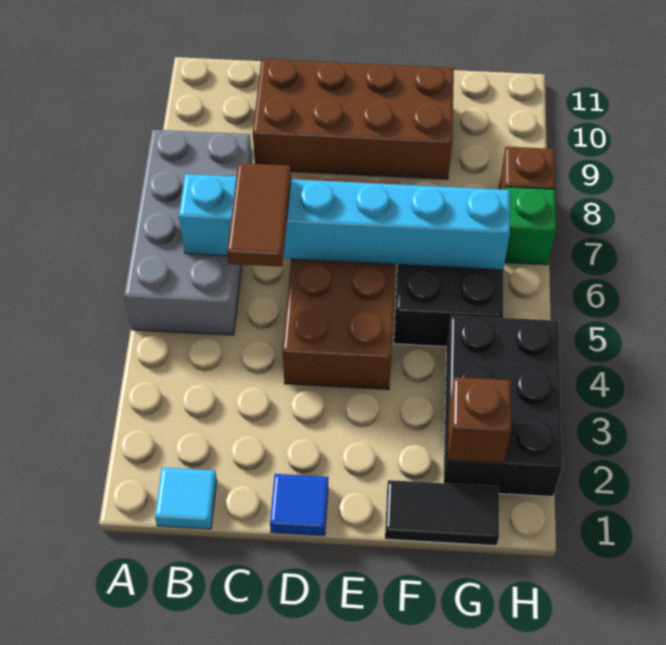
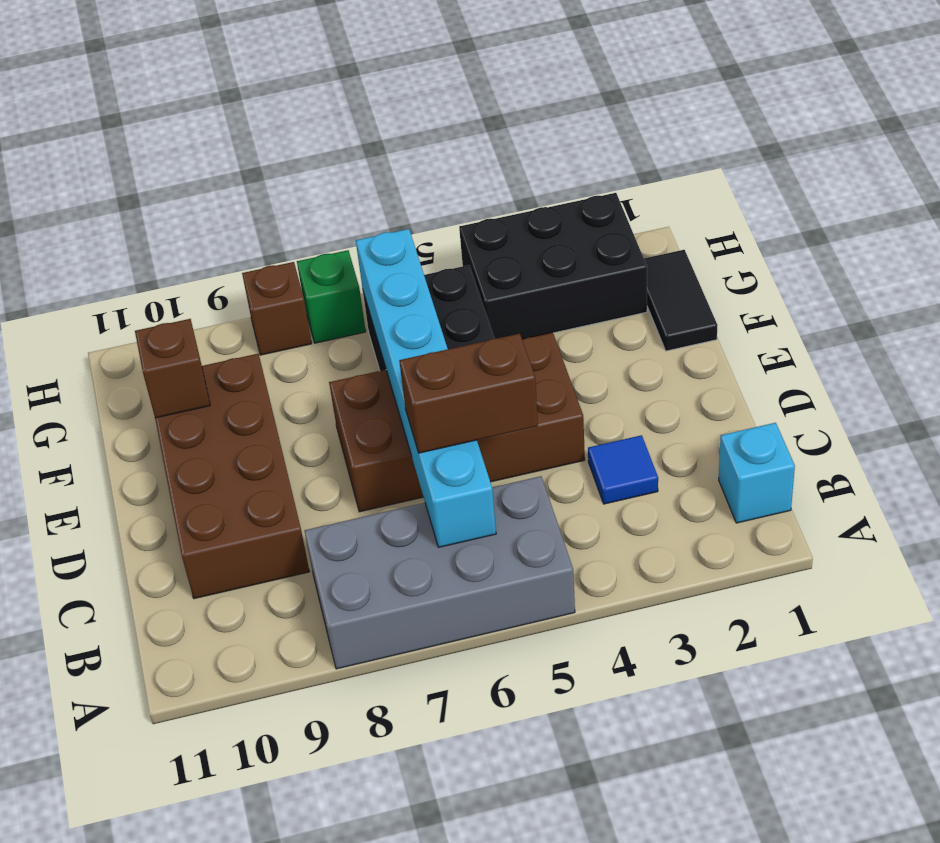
cyan 1x1 tile [155,467,217,529] -> cyan 1x1 brick [719,423,795,523]
brown 1x2 tile [227,163,291,267] -> brown 1x2 brick [399,334,538,453]
blue 1x1 tile [270,474,328,536] -> blue 1x1 tile moved to [588,435,658,504]
brown 1x1 brick [448,377,511,463] -> brown 1x1 brick moved to [135,319,210,418]

